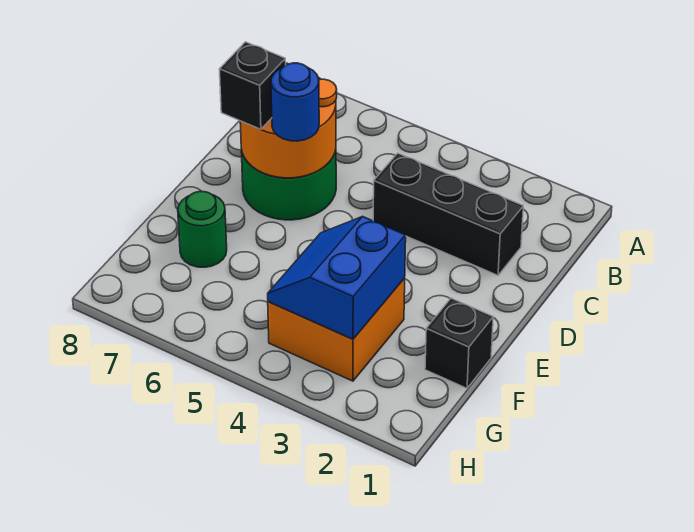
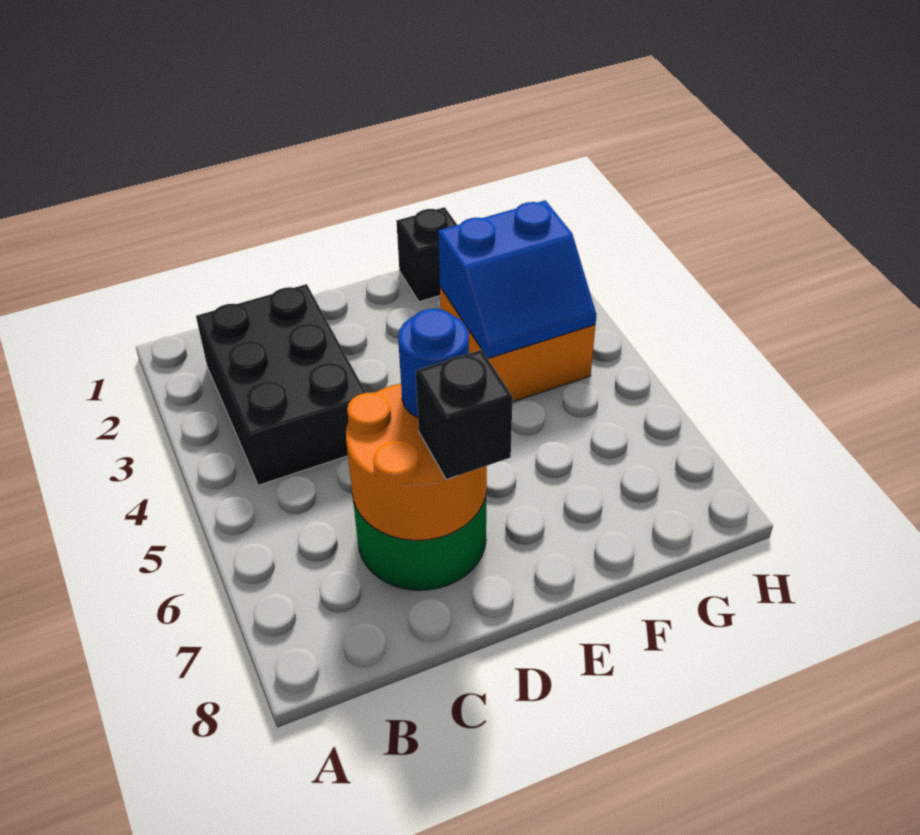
black 1x3 brick [373,153,523,275] -> black 2x3 brick [196,284,366,485]
green 1x1 round brick [178,191,227,267] -> none

